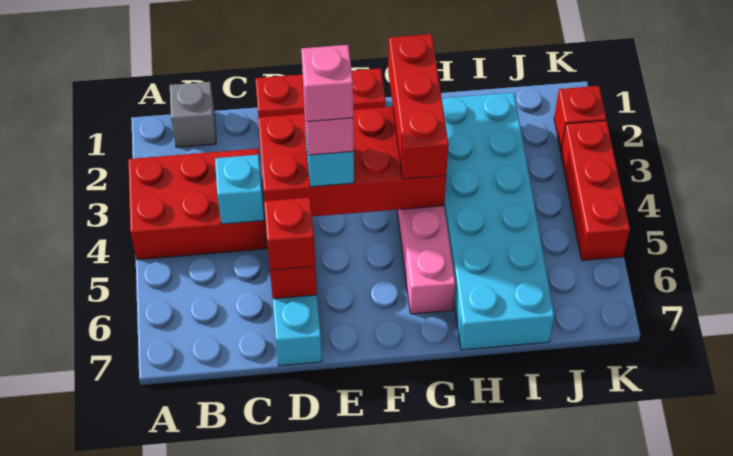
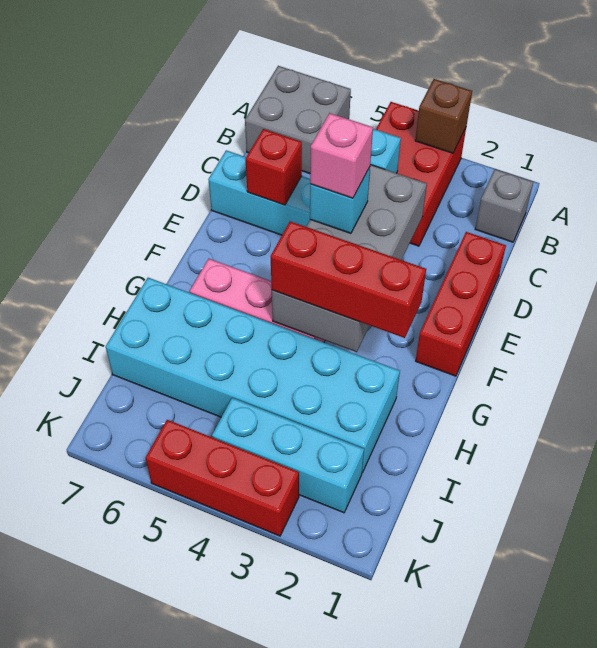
none -> brown 1x1 brick [415,79,472,153]
none -> grey 2x2 brick [245,66,351,174]
red 2x4 brick [258,107,446,217] -> grey 2x4 brick [272,165,427,352]
red 1x1 brick [264,197,315,270] -> none
pink 1x1 brick [301,45,353,122] -> none
none -> cyan 1x3 brick [212,398,364,513]
red 1x1 brick [554,86,606,151] -> none

